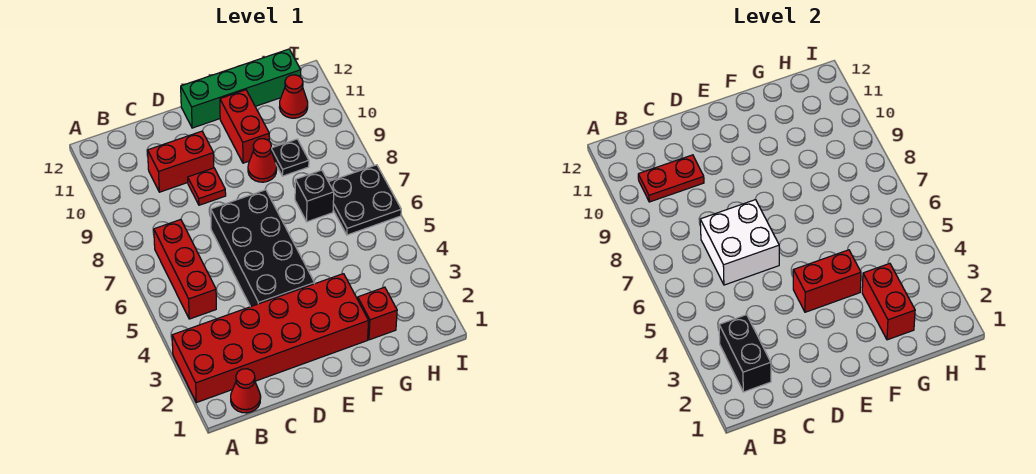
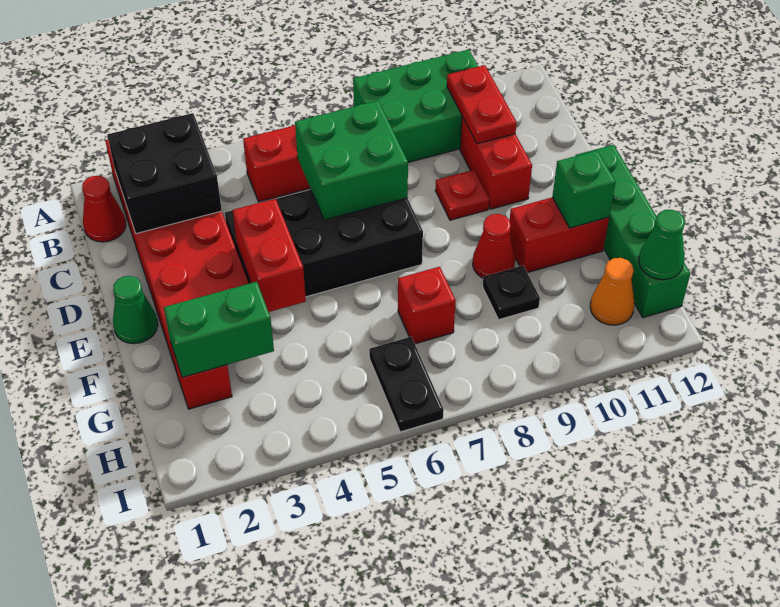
none -> green 2x3 brick [353,50,478,162]
black 1x2 brick [719,314,771,392] -> black 2x2 brick [107,113,222,234]
white 2x2 brick [700,200,779,285] -> green 2x2 brick [295,101,408,220]
none -> green 1x1 cone [113,276,158,344]
none -> green 1x1 brick [552,151,616,228]
red 1x2 brick [862,263,915,340] -> green 1x2 brick [164,282,274,377]
black 1x1 brick [295,170,334,222] -> red 1x1 brick [398,267,456,344]
black 2x2 plate [329,165,401,235] -> black 1x2 plate [369,337,444,432]
red 1x1 cone [279,75,308,118] -> orange 1x1 cone [590,258,634,325]
none -> green 1x1 cone [639,210,685,280]

